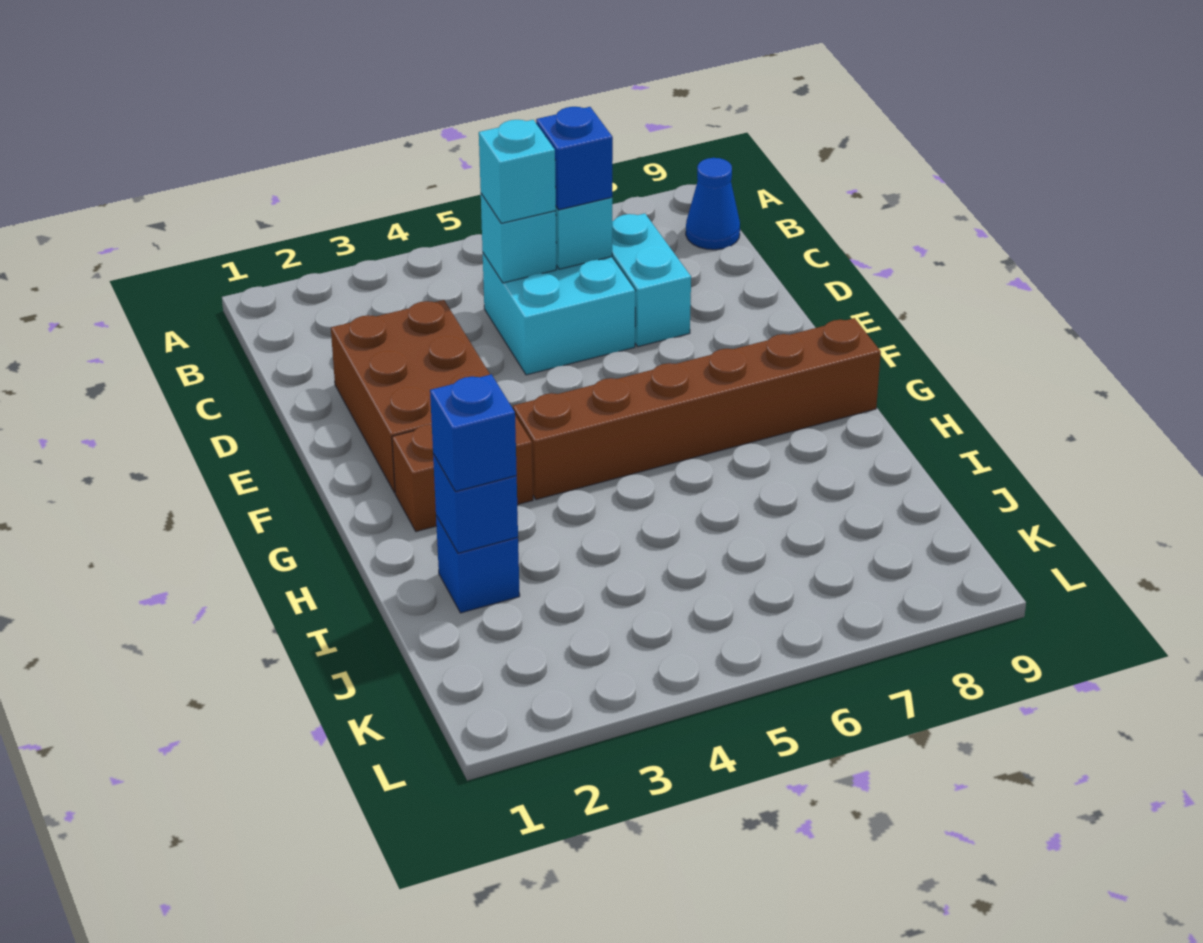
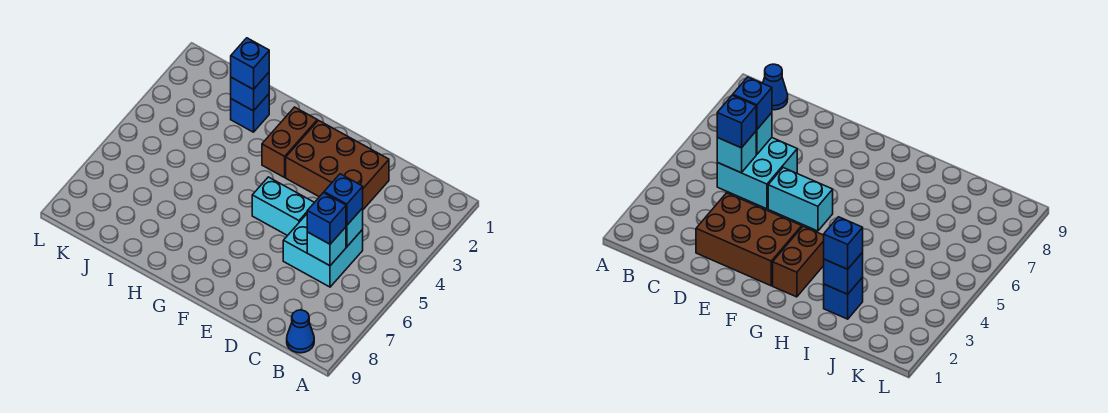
cyan 1x1 brick [479,120,556,223] -> blue 1x1 brick [324,174,363,225]
cyan 1x2 brick [612,214,691,347] -> cyan 1x2 brick moved to [252,177,314,236]
brown 1x6 brick [513,318,881,500] -> none

